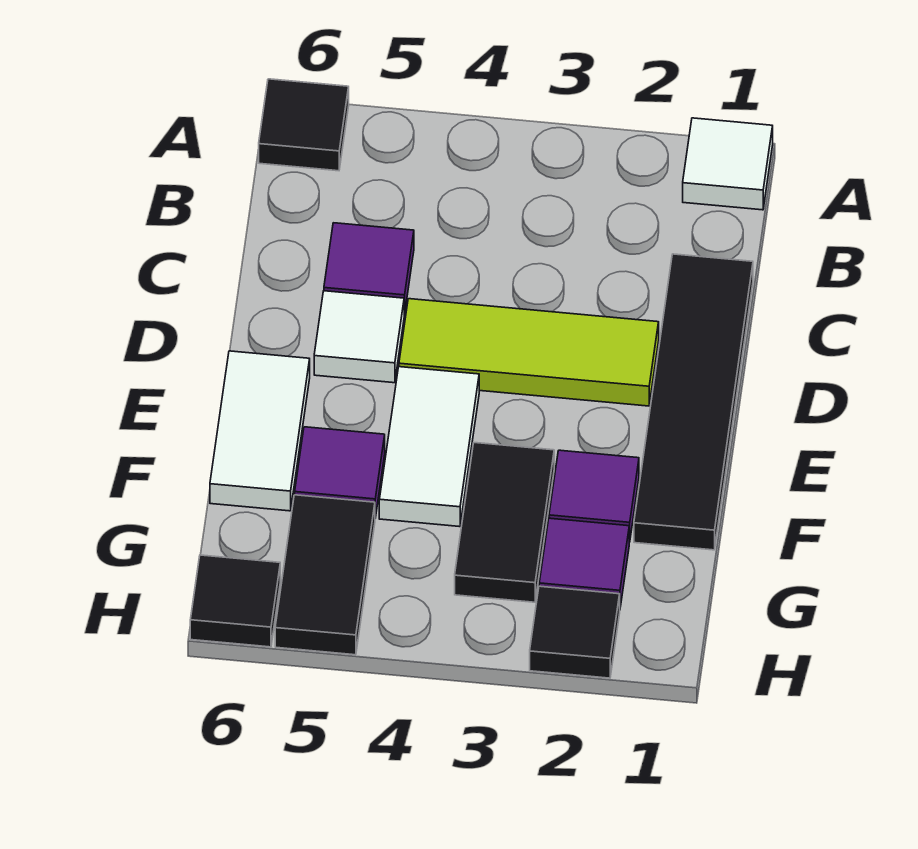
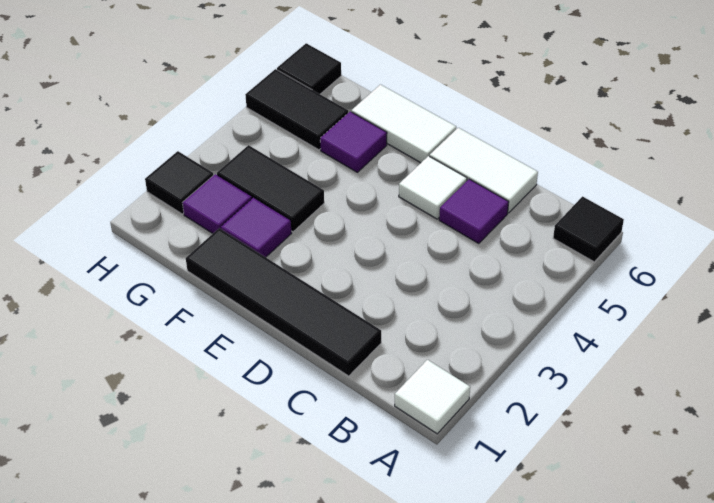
lime 1x3 tile [399,299,659,406] -> none
white 1x2 tile [379,367,479,527] -> white 1x2 tile moved to [430,128,538,213]

